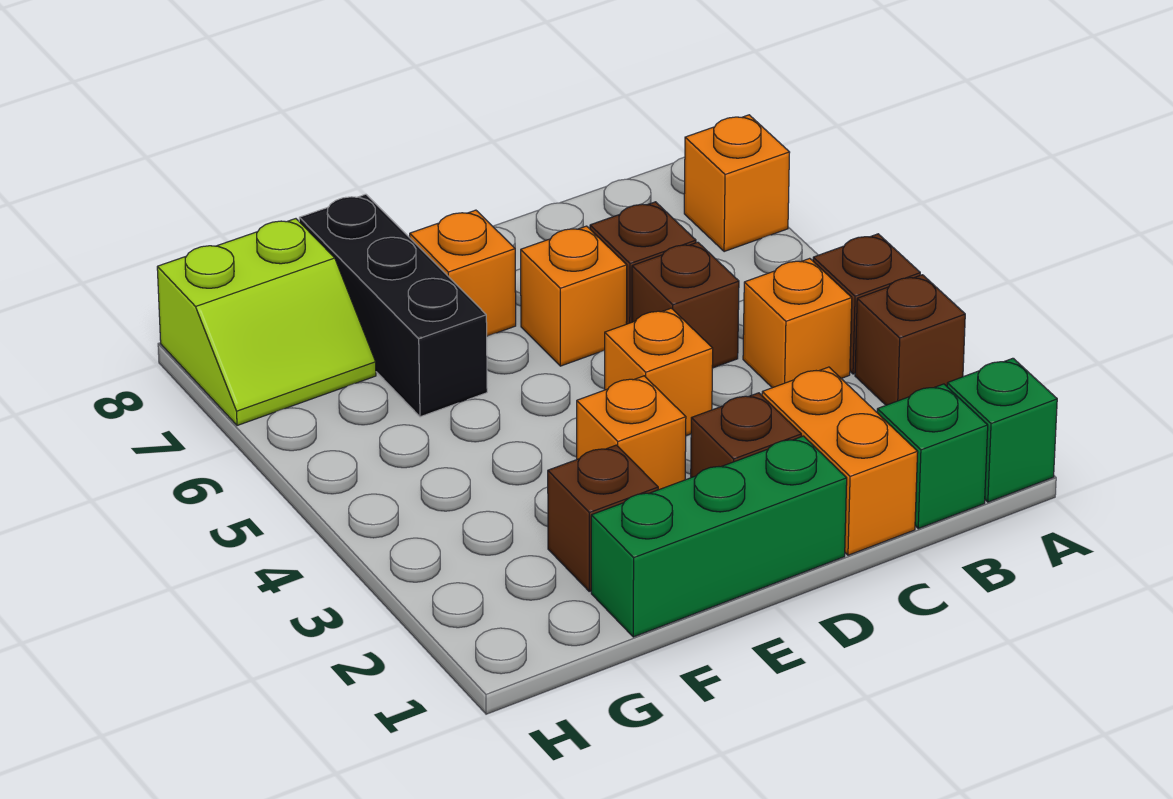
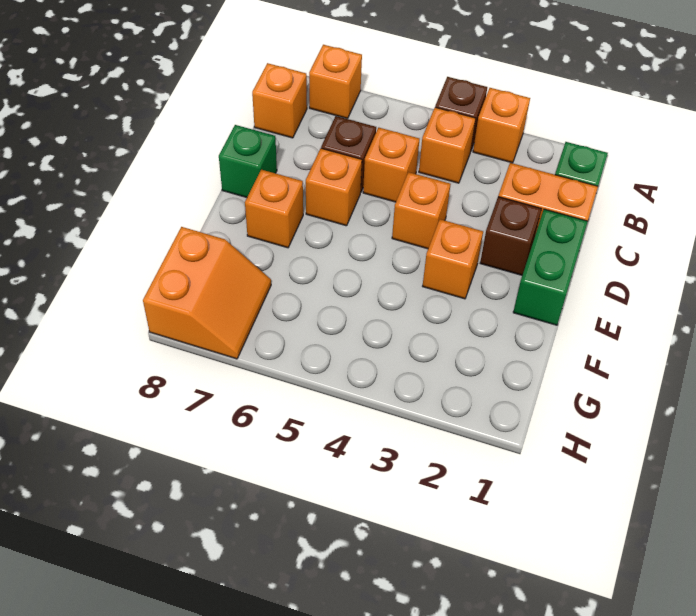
green 1x1 brick [947,358,1057,502] -> green 1x1 brick moved to [219,125,277,197]
brown 1x1 brick [855,275,965,405] -> orange 1x1 brick [473,88,530,163]
none -> orange 1x1 brick [252,63,307,138]
brown 1x1 brick [632,242,739,368] -> orange 1x1 brick [363,128,419,202]
green 1x3 brick [591,436,847,637] -> green 1x2 brick [513,209,588,325]
brown 1x1 brick [548,445,658,591] -> none
black 1x3 brick [299,194,487,417] -> none
lime 2x2 slope [157,219,376,426] -> orange 2x2 slope [143,227,271,359]

